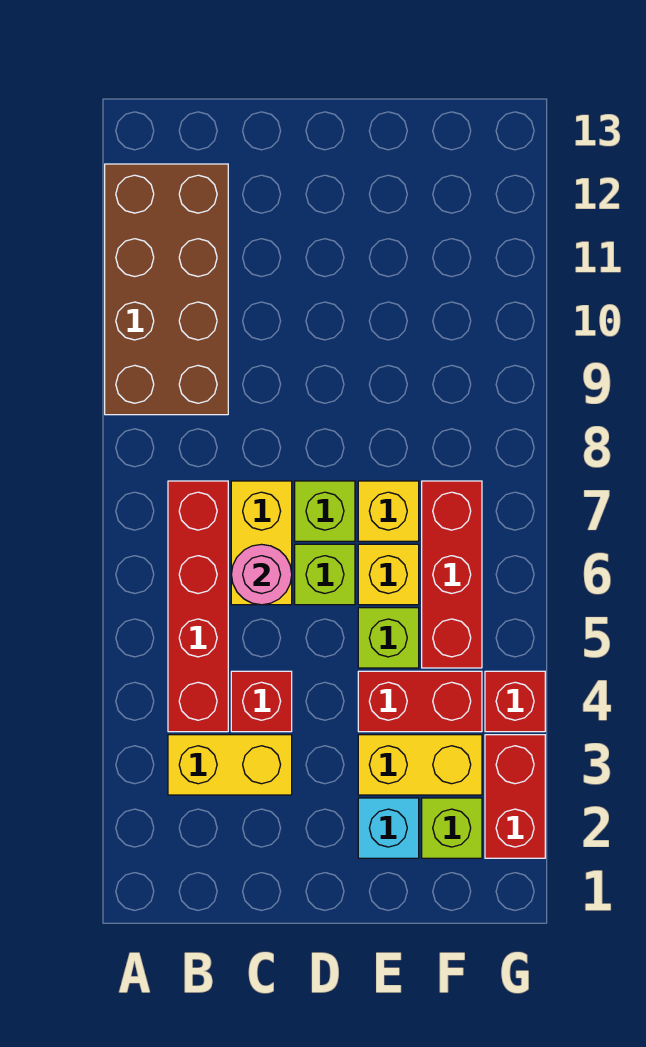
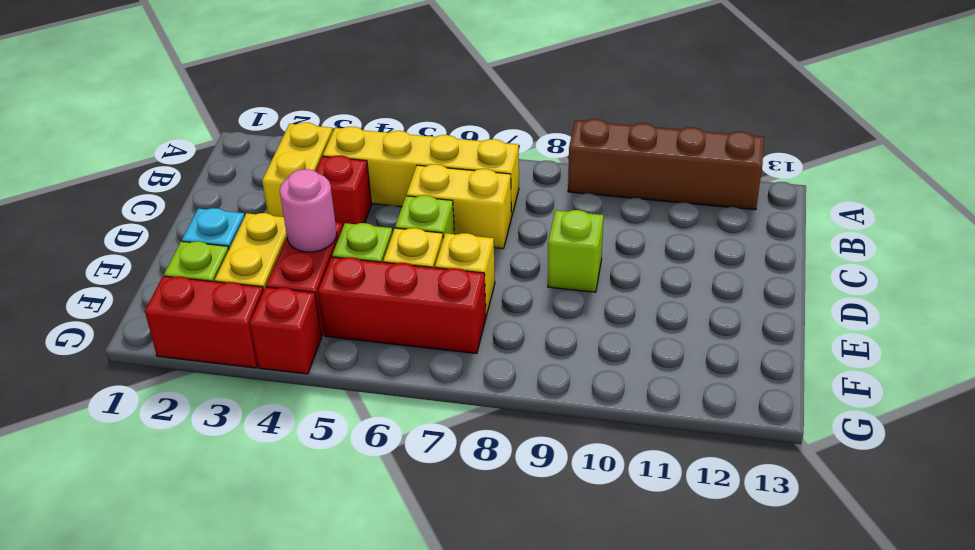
brown 2x4 brick [105,164,228,415] -> brown 1x4 brick [568,119,764,210]
red 1x4 brick [168,481,228,732] -> yellow 1x4 brick [323,127,519,217]
pink 1x1 round brick [231,544,292,605] -> pink 1x1 round brick moved to [280,169,337,252]
lime 1x1 brick [295,481,355,541] -> lime 1x1 brick moved to [548,210,603,292]

